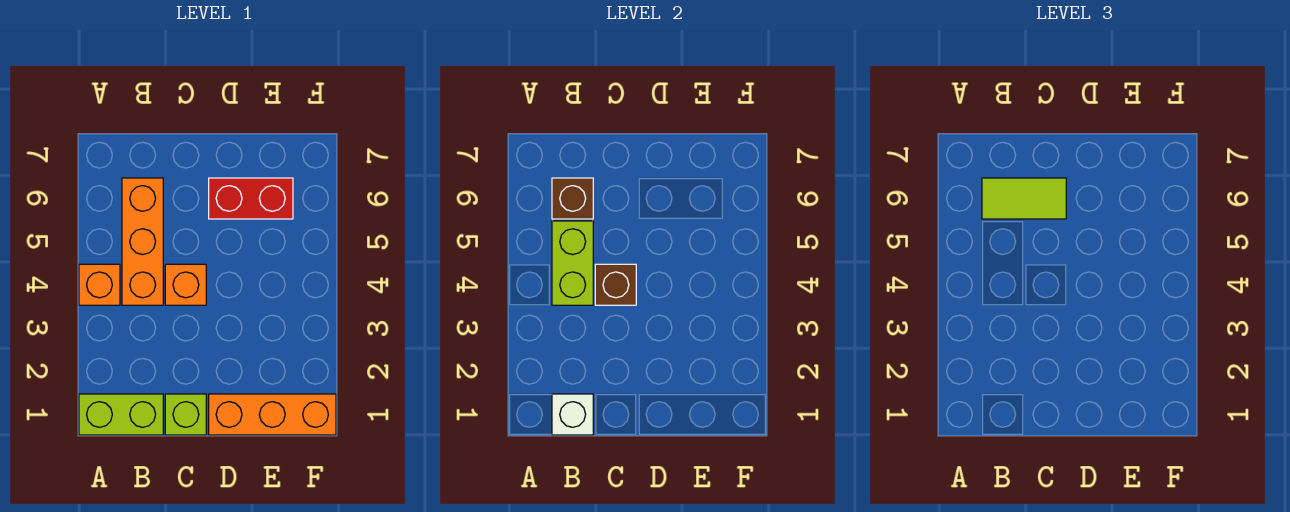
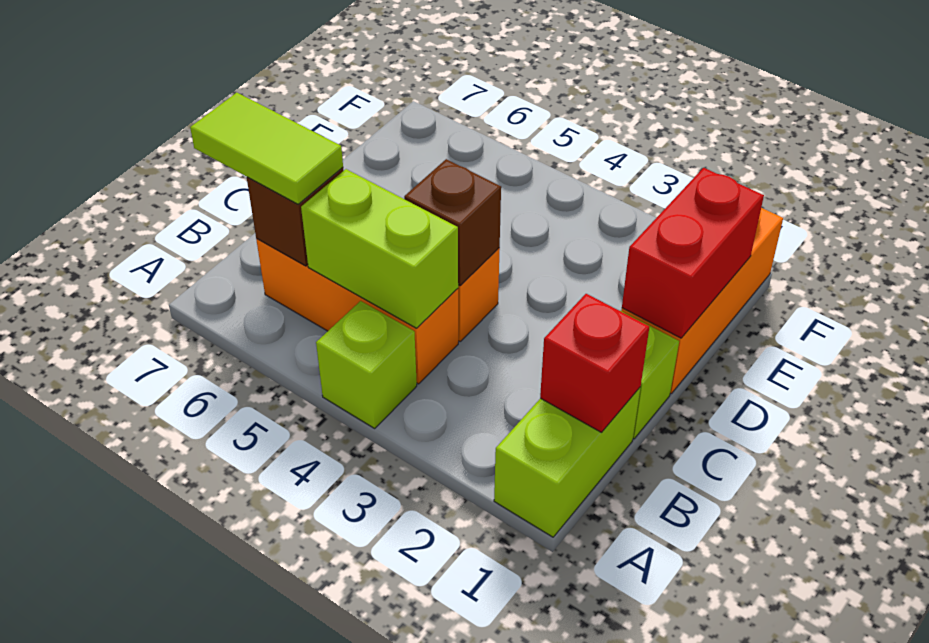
orange 1x1 brick [79,264,120,305] -> lime 1x1 brick [316,301,417,428]
white 1x1 brick [552,394,593,435] -> red 1x1 brick [540,294,649,432]
lime 1x2 tile [982,178,1066,219] -> lime 1x2 tile turned to [190,93,343,204]
red 1x2 brick [209,178,293,219] -> red 1x2 brick moved to [622,168,764,338]

